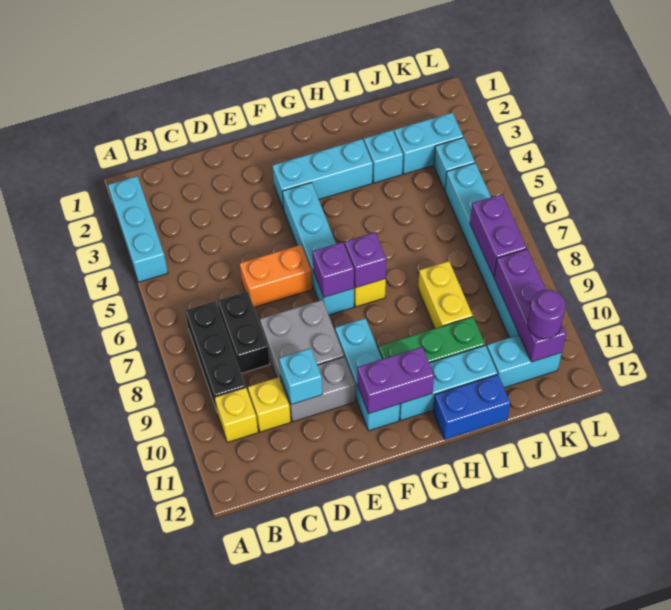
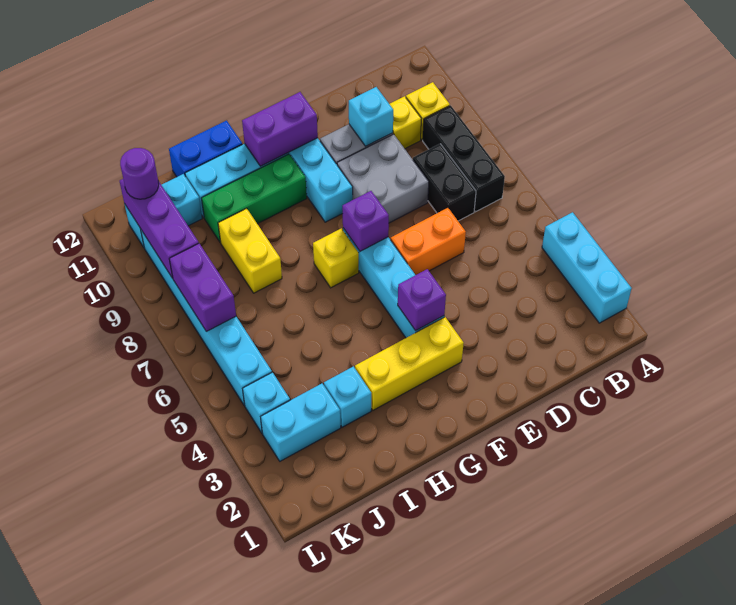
cyan 1x3 brick [272,139,373,210] -> yellow 1x3 brick [355,317,464,410]
purple 1x1 brick [344,232,386,288] -> purple 1x1 brick moved to [398,269,446,331]

